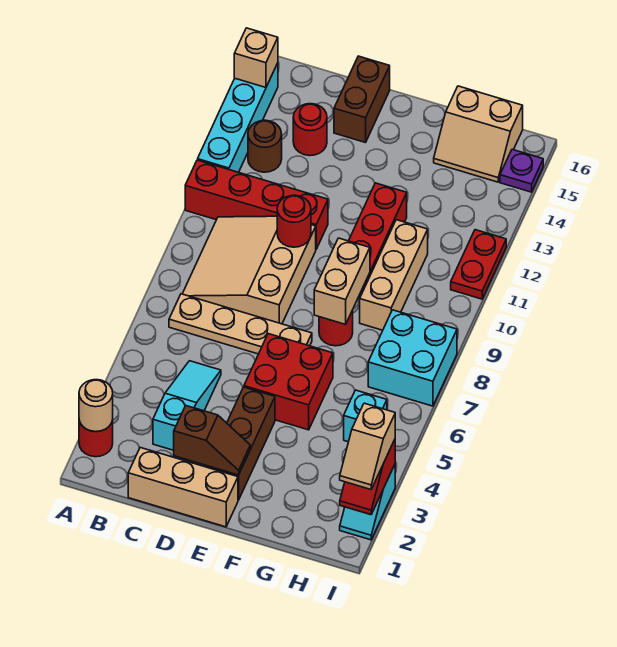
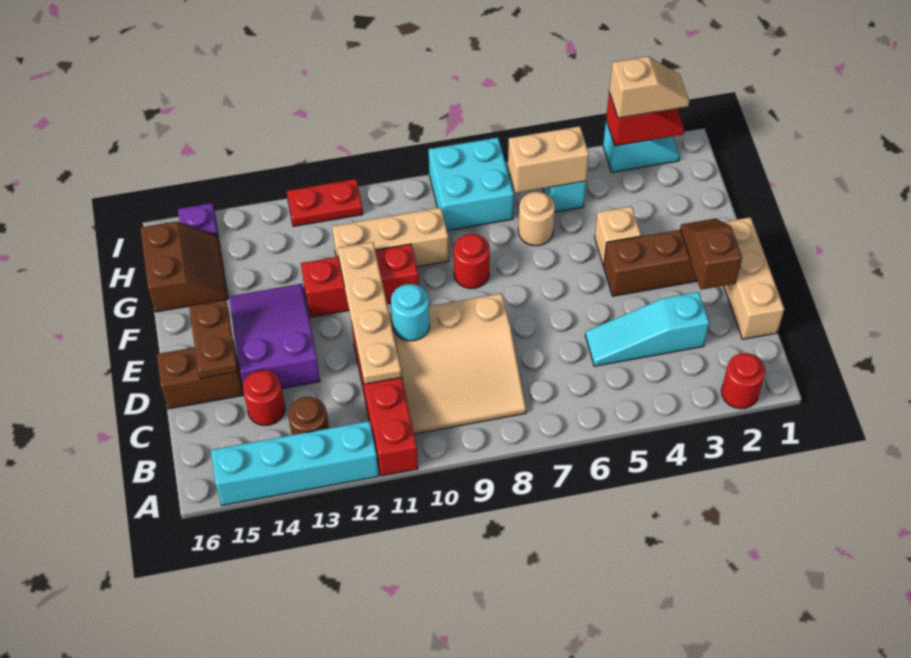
tan 1x1 round brick [79,380,113,432] -> tan 1x1 round brick moved to [518,192,555,246]
tan 1x1 brick [234,28,278,88] -> tan 1x1 brick moved to [595,206,641,266]
tan 1x4 plate [169,294,312,354] -> tan 1x4 plate moved to [337,242,402,384]
red 1x1 round brick [277,195,311,247] -> cyan 1x1 round brick [391,284,430,341]
none -> purple 2x3 slope [229,284,320,388]
none -> brown 1x2 plate [189,300,238,379]
red 2x2 brick [244,334,333,430] -> none
tan 1x2 brick [314,238,370,324] -> tan 1x2 brick moved to [508,126,589,193]
tan 2x2 slope [434,86,523,182] -> brown 2x2 slope [140,221,228,312]

